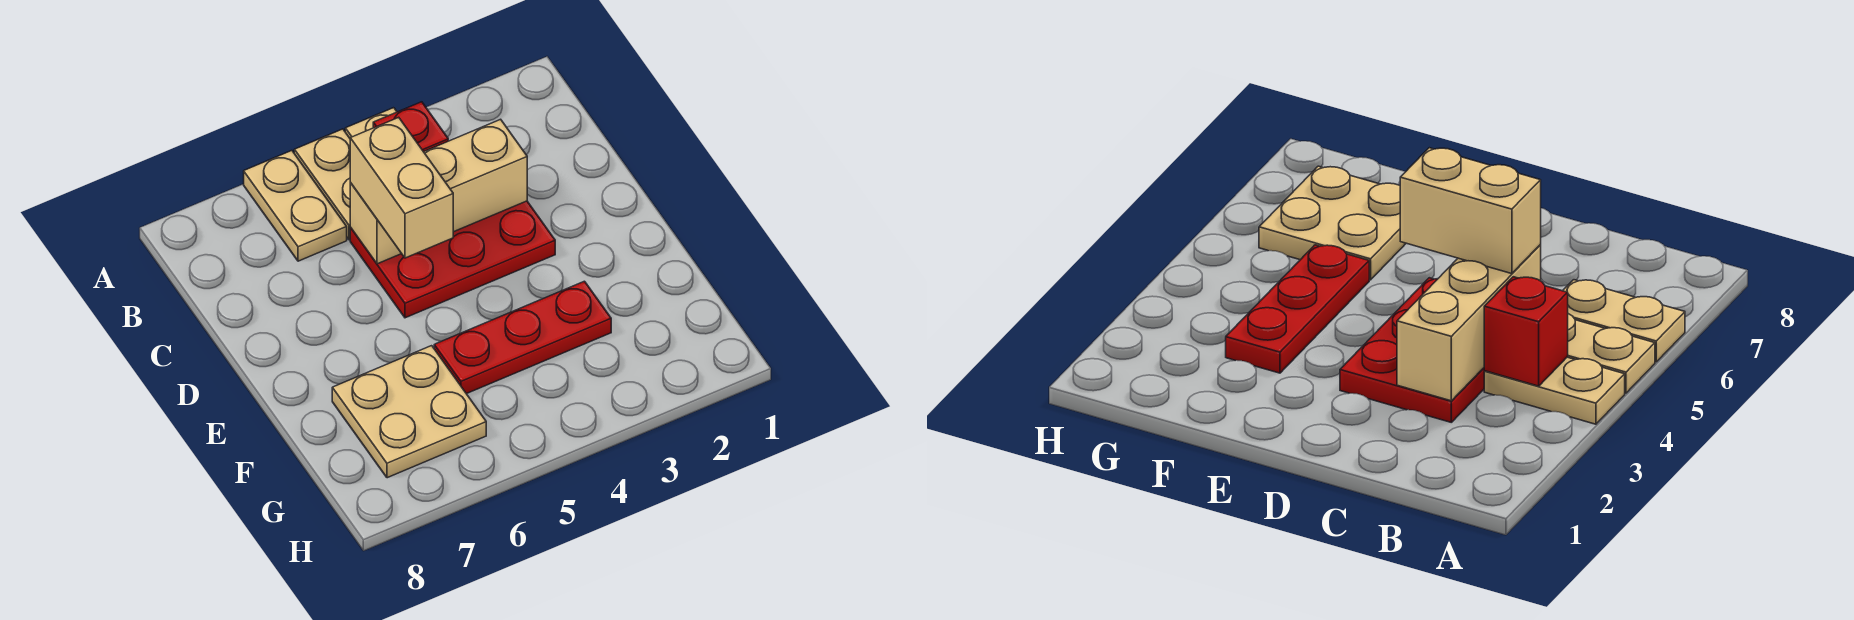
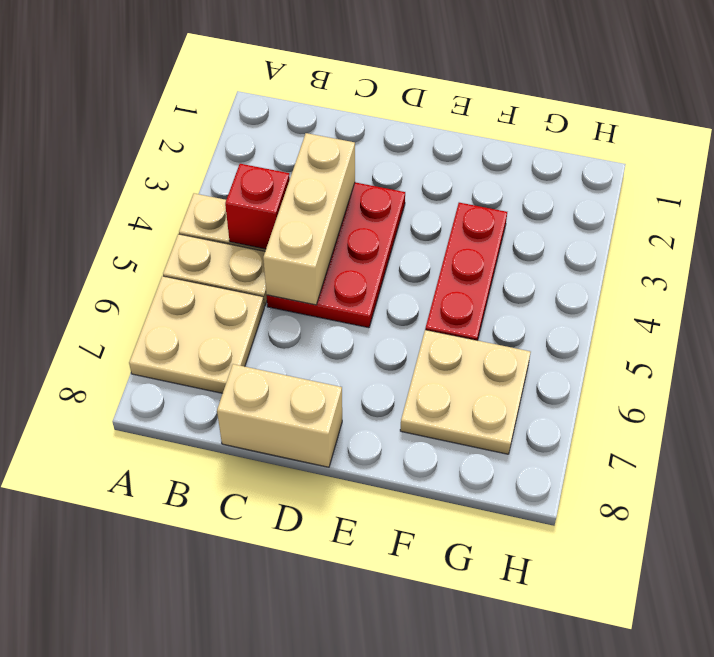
tan 1x2 plate [244,151,347,261] -> tan 2x2 plate [129,276,264,393]
tan 1x2 brick [350,117,453,258] -> tan 1x2 brick moved to [217,364,342,467]

